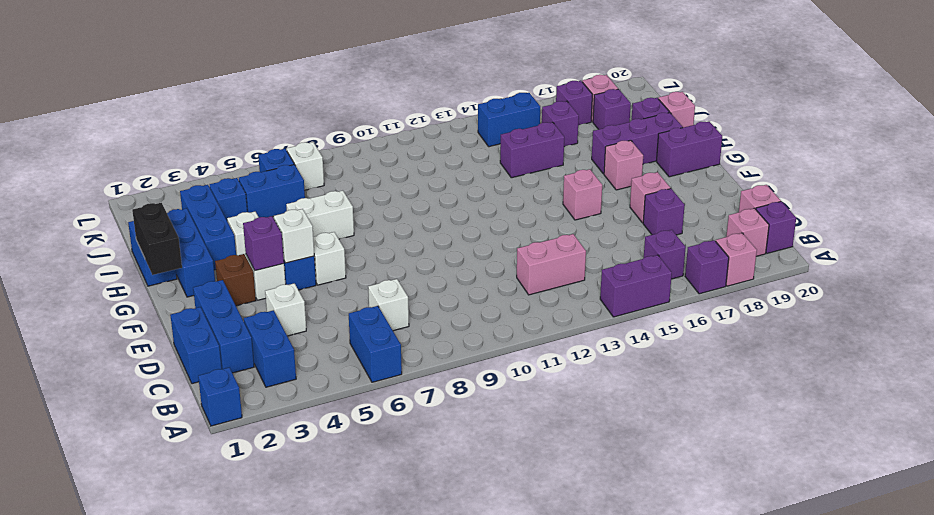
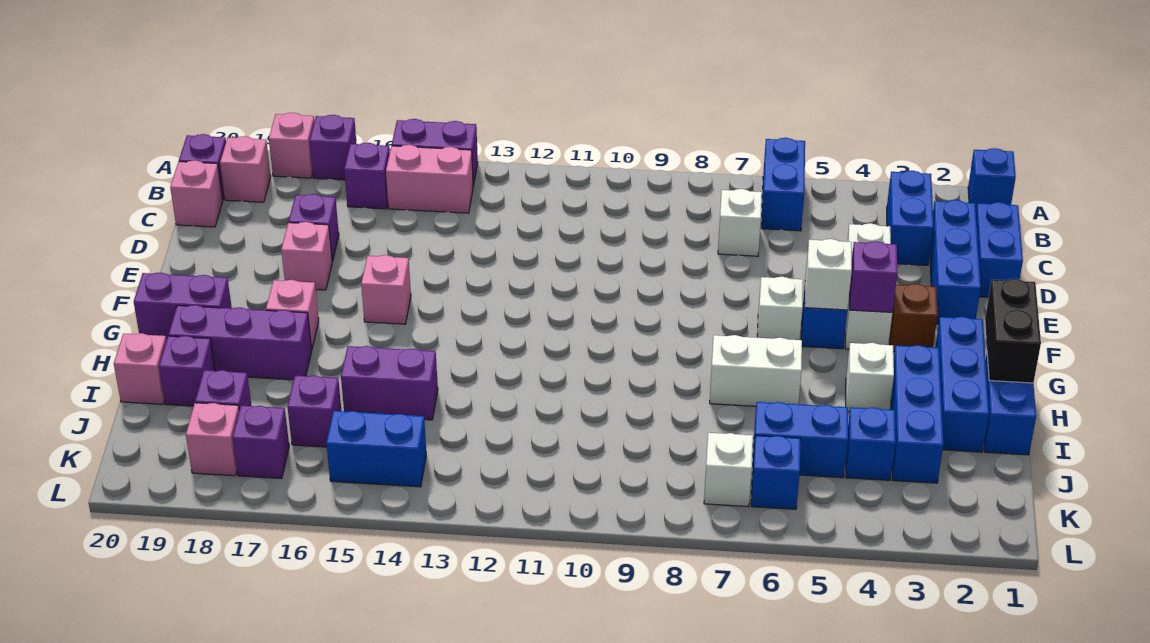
pink 1x2 brick [517,234,586,295] -> pink 1x2 brick moved to [386,145,473,213]

